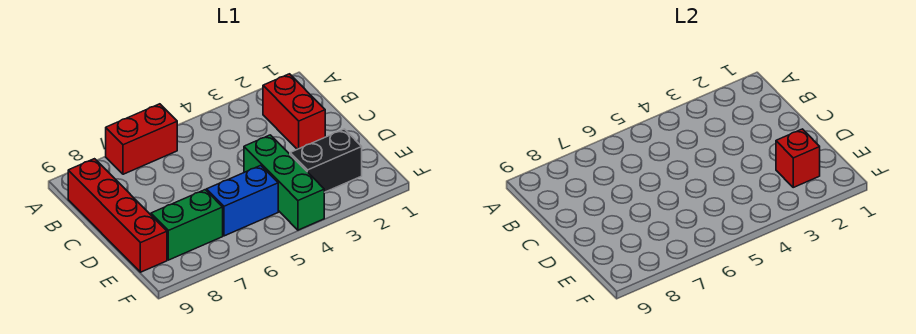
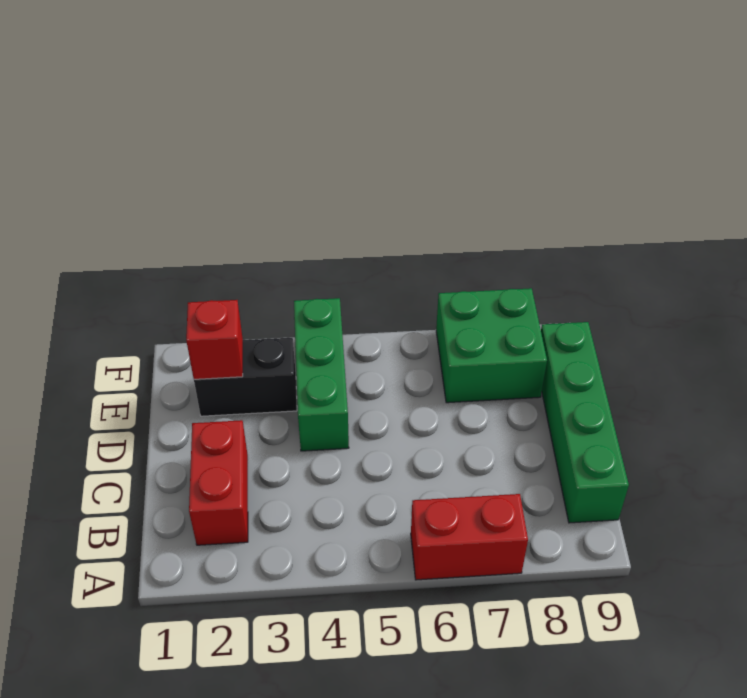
red 1x4 brick [68,159,167,272] -> green 1x4 brick [541,322,629,523]
blue 1x2 brick [207,165,278,236] -> none
green 1x2 brick [151,190,223,260] -> green 2x2 brick [436,288,547,403]

